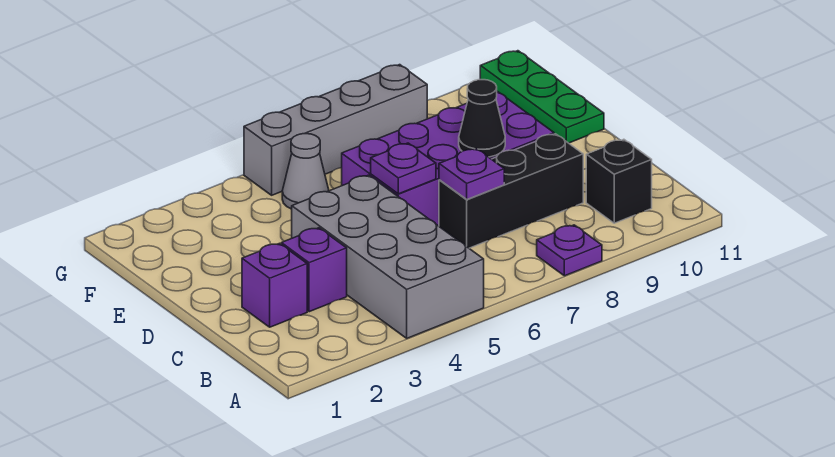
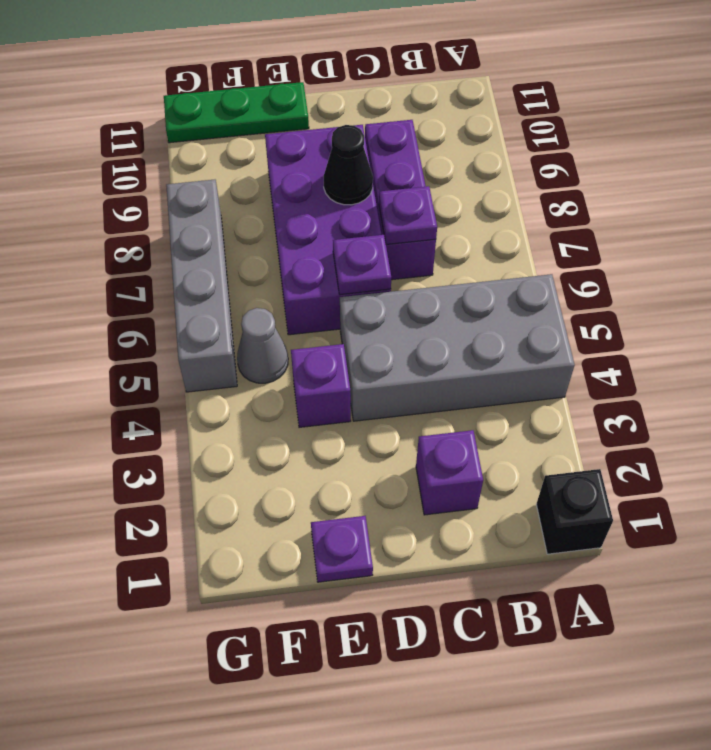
purple 1x1 plate [537,225,602,276] -> purple 1x1 plate moved to [311,516,373,582]
black 1x1 brick [586,139,652,223] -> black 1x1 brick moved to [536,469,613,554]
purple 1x1 brick [281,228,347,312] -> purple 1x1 brick moved to [291,344,351,427]
black 1x3 brick [439,134,583,248] -> purple 1x3 brick [365,120,436,280]

